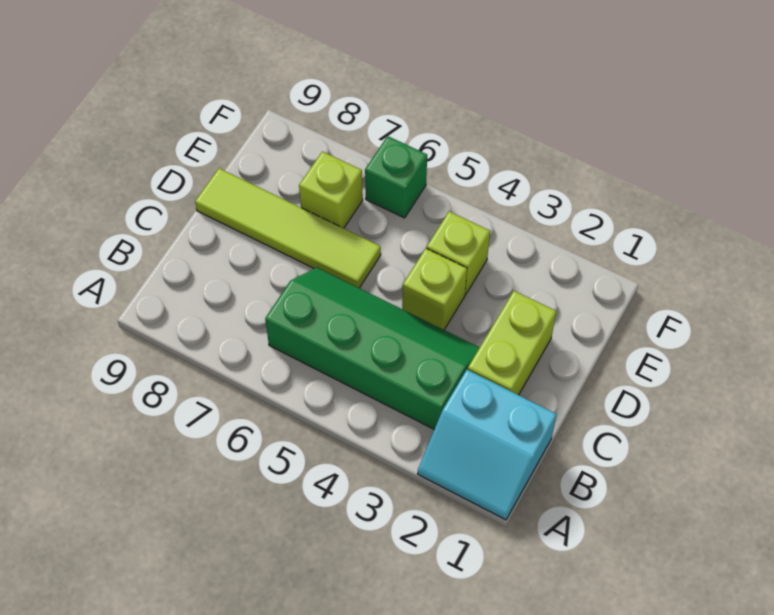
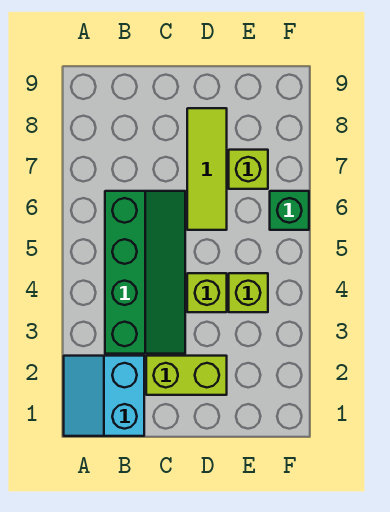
lime 1x4 tile [195,168,381,288] -> lime 1x3 tile [187,108,227,230]

